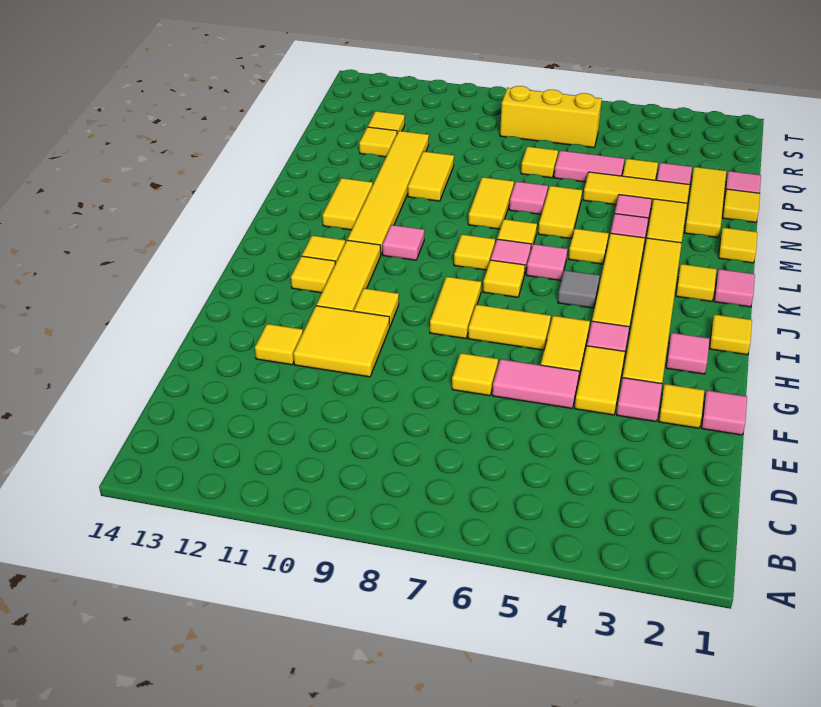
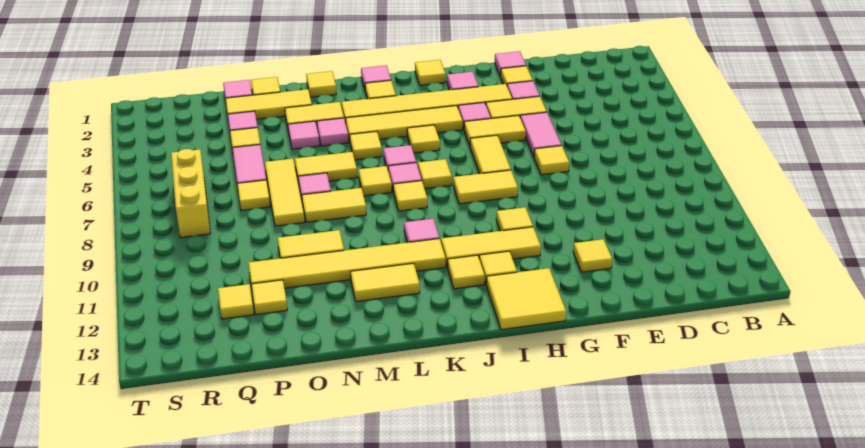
yellow 2x2 tile [293,306,390,377] -> yellow 2x2 tile moved to [486,268,566,330]
grey 1x1 tile [558,270,600,308] -> yellow 1x1 tile [407,125,440,153]
yellow 1x3 tile [583,172,690,209] -> yellow 1x3 tile moved to [265,159,305,226]

